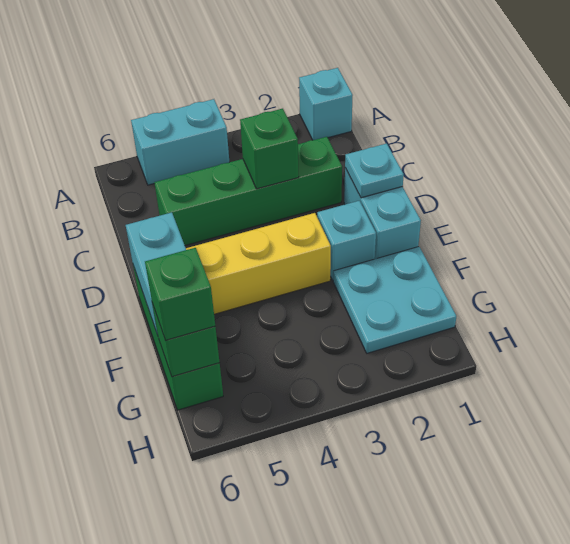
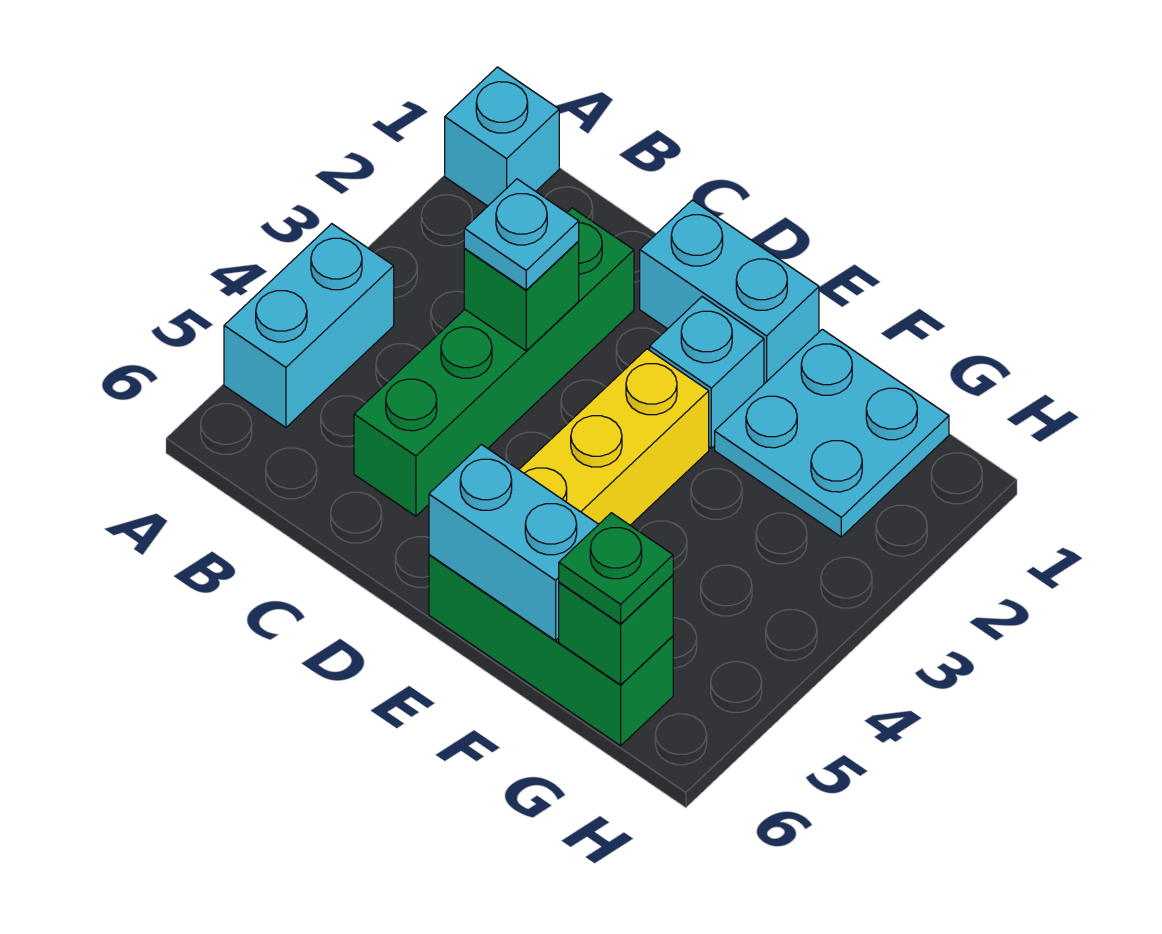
cyan 1x1 plate [345,143,404,198] -> cyan 1x1 plate moved to [464,179,579,290]
green 1x1 brick [145,248,215,340] -> green 1x1 plate [559,513,673,624]

